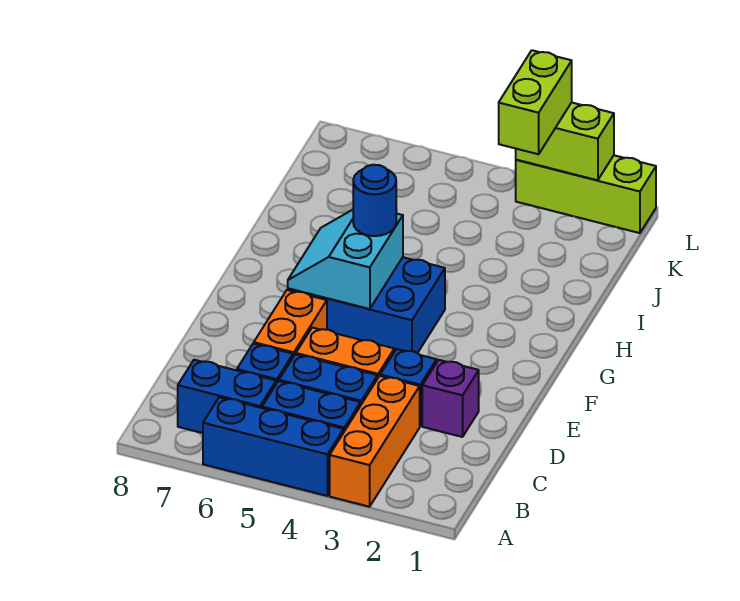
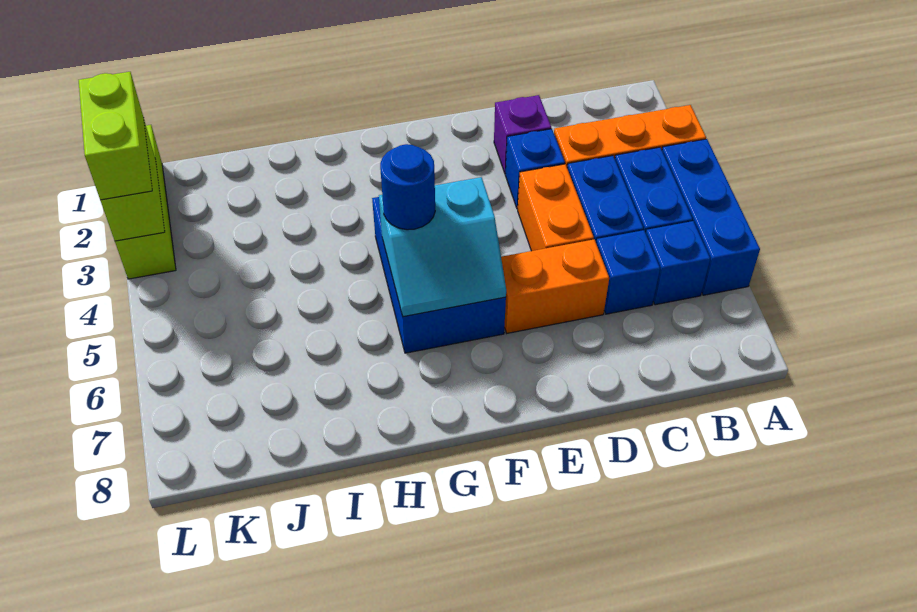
blue 1x2 brick [178,360,276,433] -> blue 1x1 brick [646,221,710,305]
lime 1x2 brick [499,50,572,154] -> lime 1x2 brick turned to [79,72,152,200]

